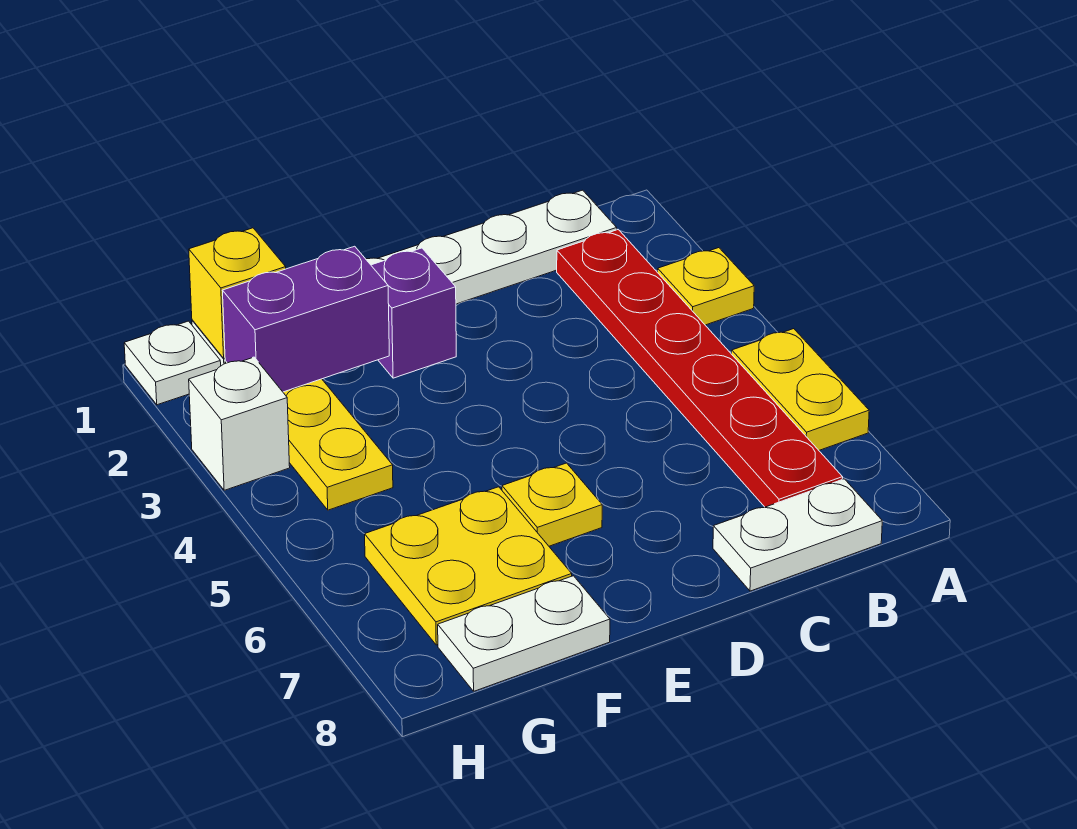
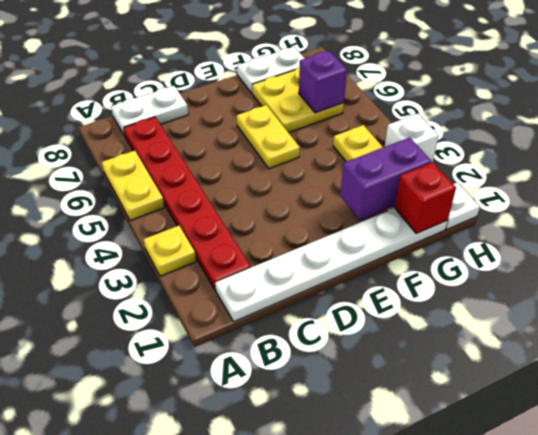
purple 1x1 brick [371,248,456,378] -> purple 1x1 brick moved to [299,51,347,113]
yellow 1x1 plate [502,463,602,546] -> yellow 1x2 plate [237,105,300,168]
yellow 1x1 brick [189,228,286,358] -> red 1x1 brick [395,162,456,233]

